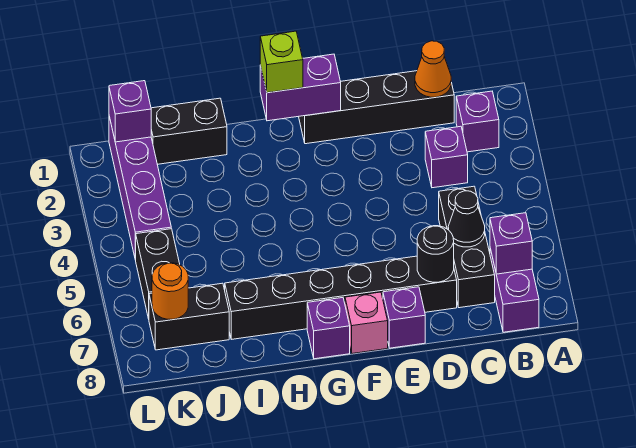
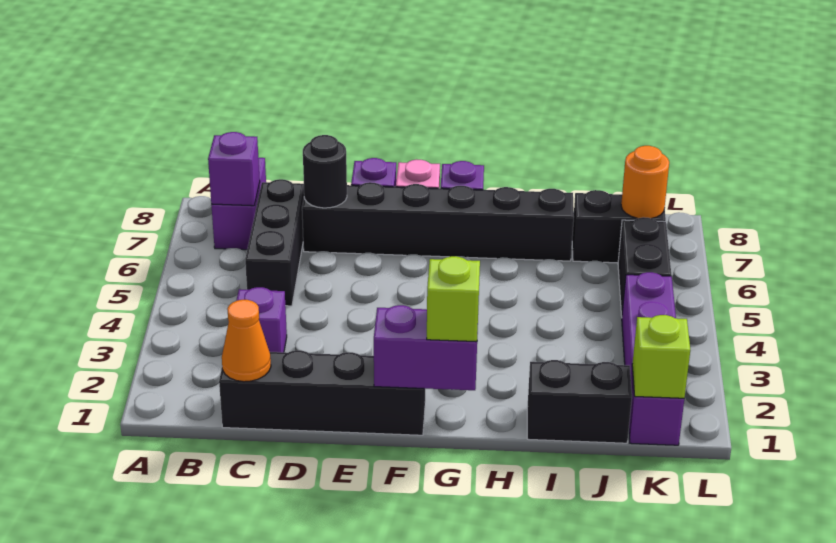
purple 1x1 brick [456,91,499,152] -> none
black 1x1 cone [448,191,485,247] -> none
purple 1x1 brick [109,81,151,142] -> lime 1x1 brick [632,315,690,398]

